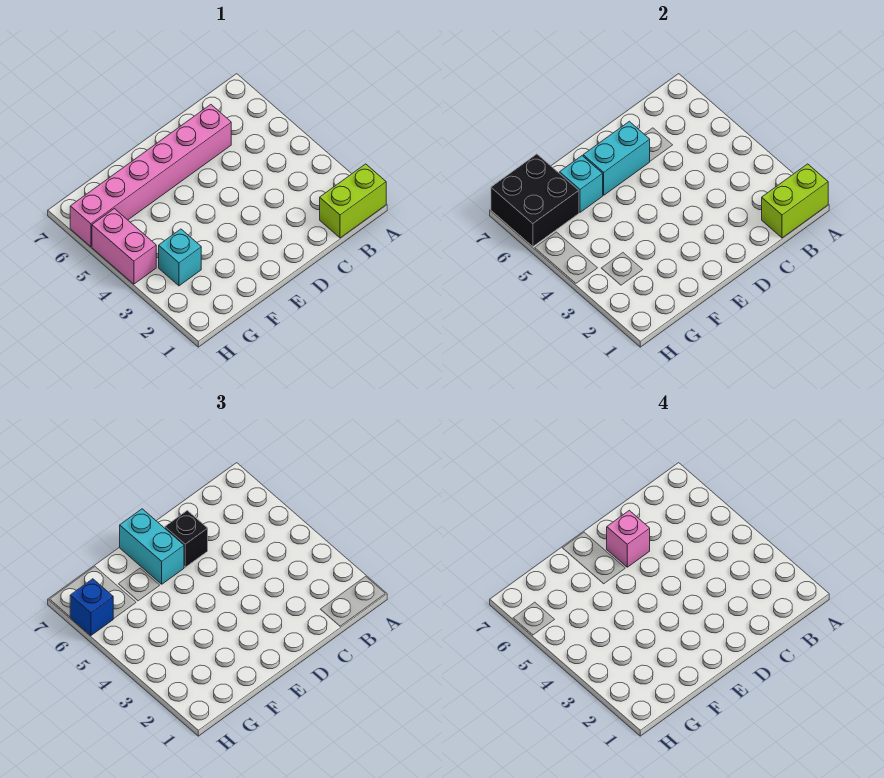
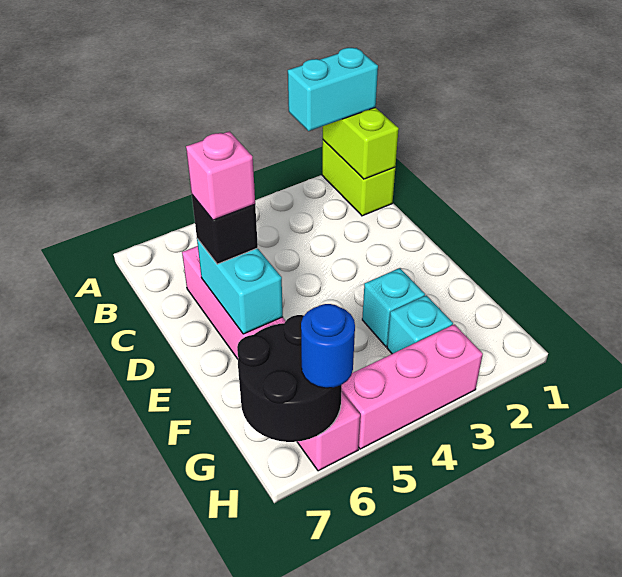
cyan 1x2 brick [120,509,184,584] -> cyan 1x2 brick moved to [288,48,378,131]
cyan 1x1 brick [560,156,603,212] -> cyan 1x1 brick moved to [362,268,425,347]
black 2x2 brick [491,154,579,247] -> black 2x2 round brick [237,315,342,442]
pink 1x2 brick [92,209,156,284] -> pink 1x3 brick [342,324,483,449]
blue 1x1 brick [70,579,113,636] -> blue 1x1 round brick [301,304,355,388]

